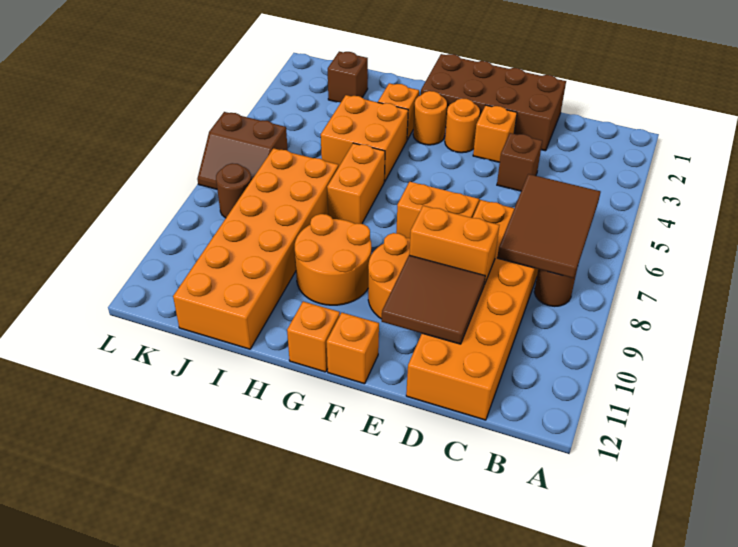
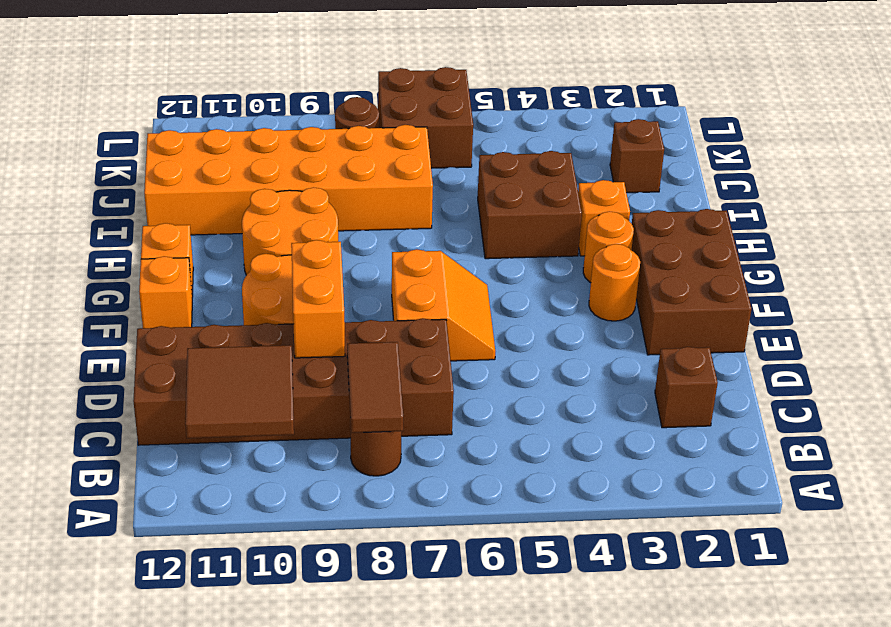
brown 2x3 tile [497,174,600,278] -> brown 1x2 tile [347,342,403,433]
orange 2x6 brick [406,200,538,420] -> brown 2x6 brick [133,318,454,445]
brown 2x4 brick [421,54,566,151] -> brown 2x3 brick [631,209,752,355]
brown 1x1 brick [497,133,542,191] -> brown 1x1 brick moved to [655,347,718,428]
brown 2x2 tile [382,255,485,344] -> brown 2x2 tile moved to [185,345,294,438]
orange 1x1 brick [473,105,517,162] -> none
orange 2x2 brick [321,95,408,182] -> brown 2x2 brick [478,151,582,259]
orange 1x2 brick [327,143,385,224] -> none
brown 2x2 slope [197,112,288,189] -> brown 2x2 brick [378,67,473,168]

